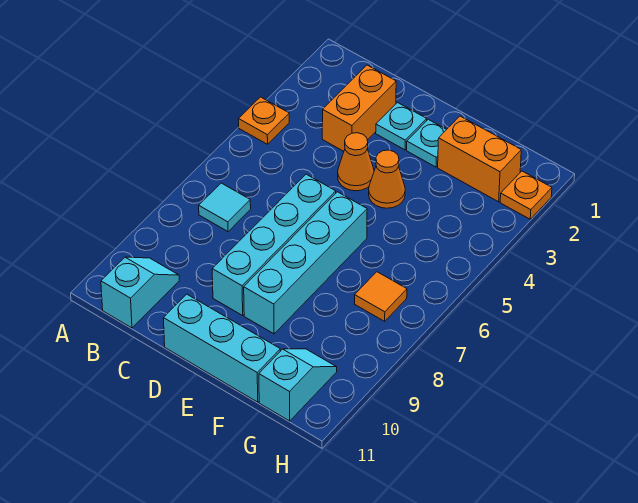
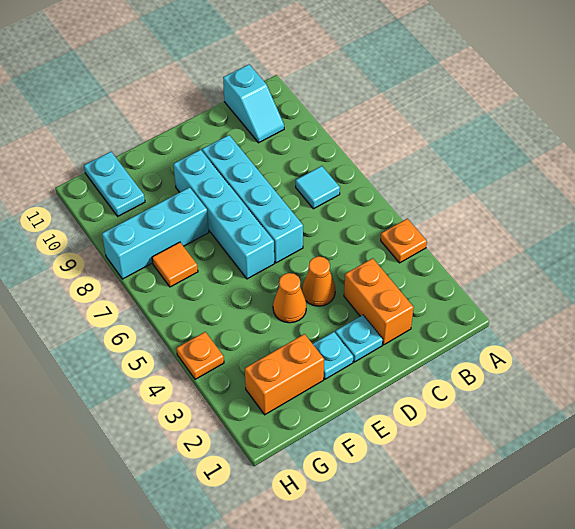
cyan 1x3 brick [163,294,280,402] -> cyan 1x3 brick moved to [102,187,209,279]
cyan 1x2 slope [259,349,337,421] -> cyan 1x2 plate [84,152,145,216]
orange 1x1 plate [500,171,552,219] -> orange 1x1 plate moved to [176,332,224,379]

